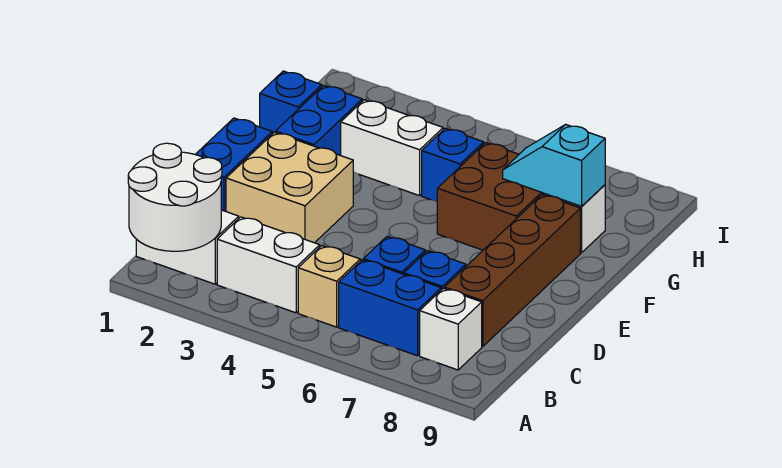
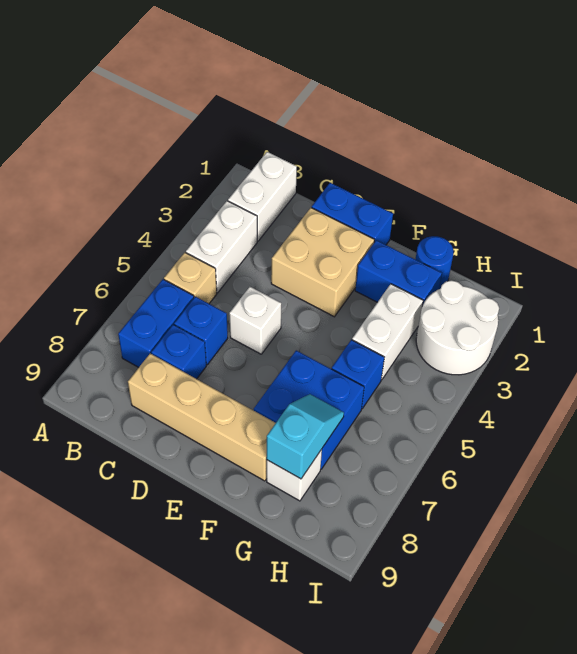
white 2x2 round brick [128,143,222,251] -> white 2x2 round brick moved to [416,280,499,375]
white 1x1 brick [420,288,482,370] -> white 1x1 brick moved to [229,287,281,354]
brown 1x4 brick [444,195,580,347] -> tan 1x4 brick [128,354,276,481]
brown 2x2 brick [437,143,543,250] -> blue 2x2 brick [254,350,364,469]
blue 1x1 brick [260,71,322,134] -> blue 1x1 round brick [415,236,453,289]

